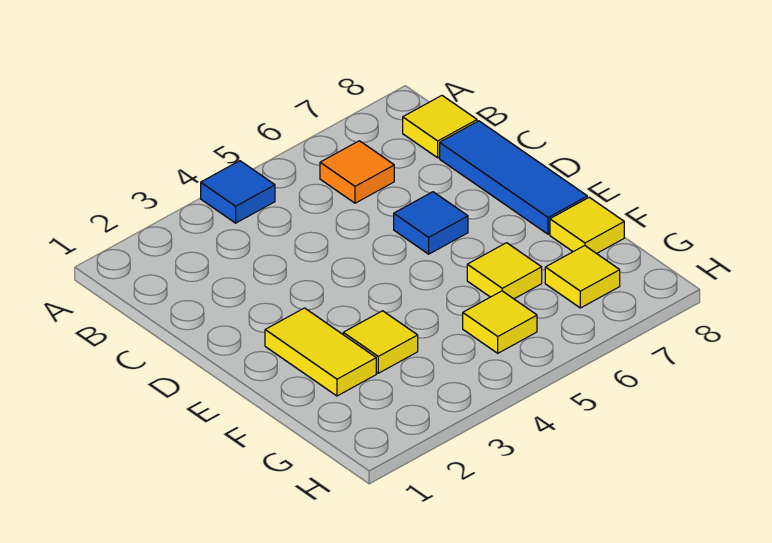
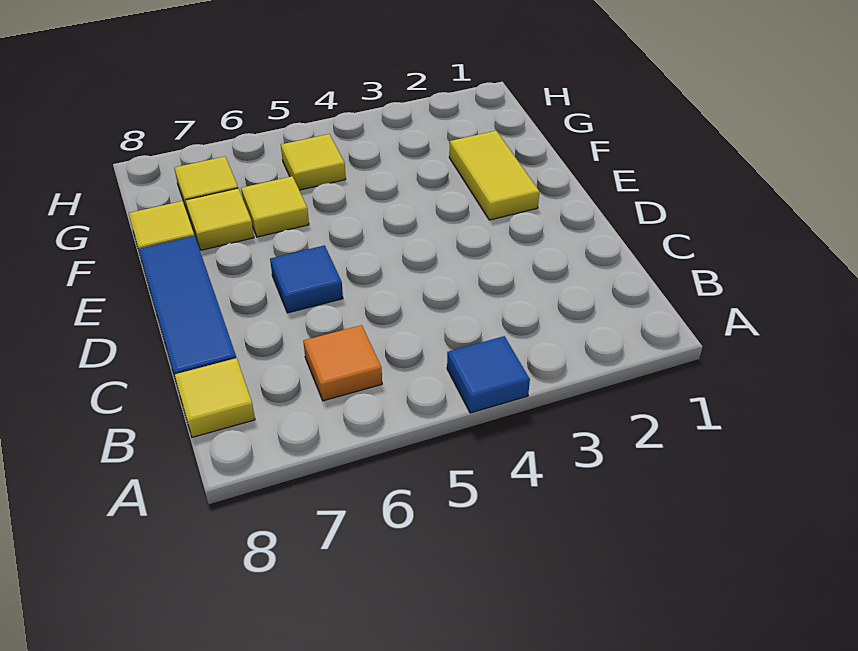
yellow 1x1 tile [343,311,418,373] -> yellow 1x1 tile moved to [186,189,254,250]

